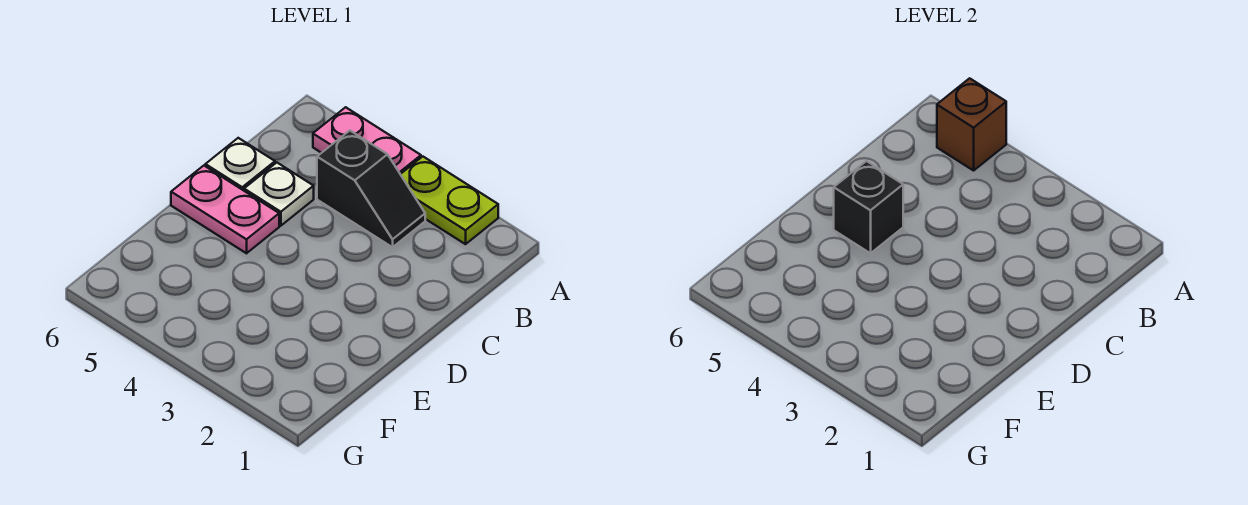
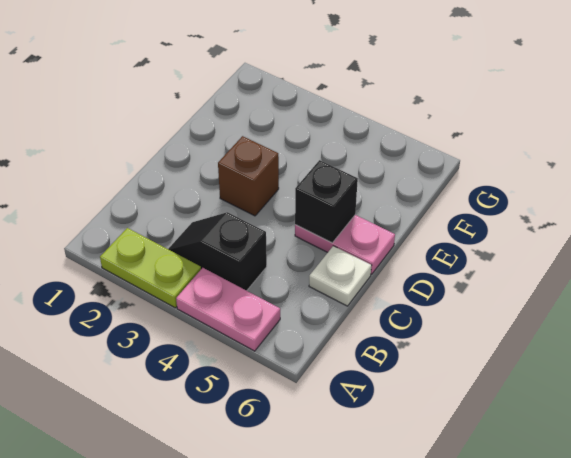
brown 1x1 brick [937,78,1006,170] -> brown 1x1 brick moved to [218,136,279,216]
white 1x1 plate [244,163,314,226] -> none

